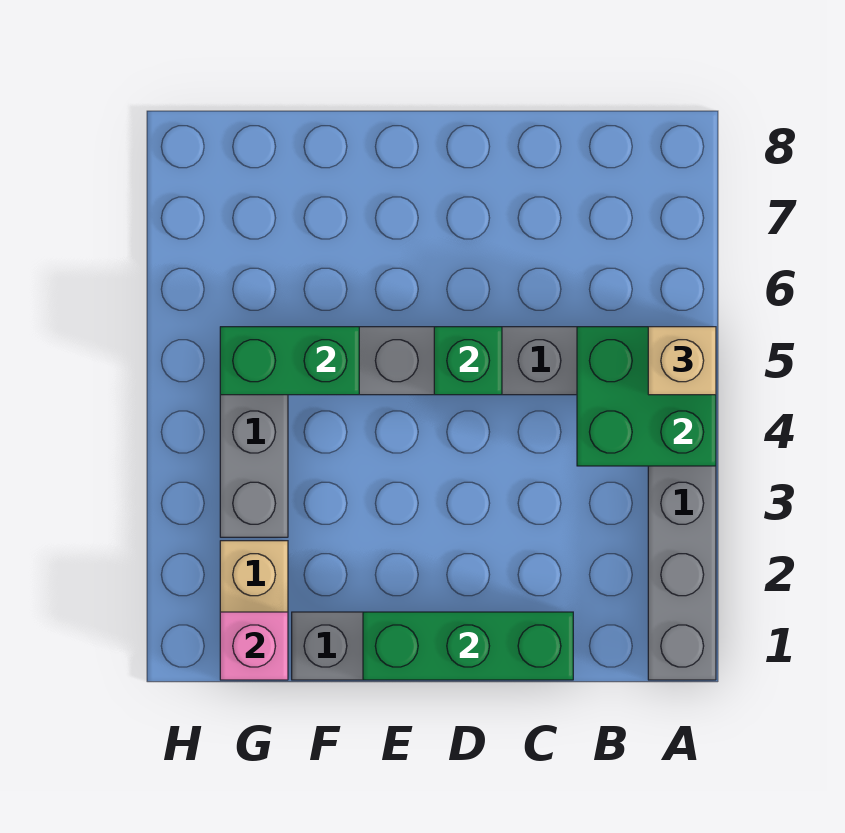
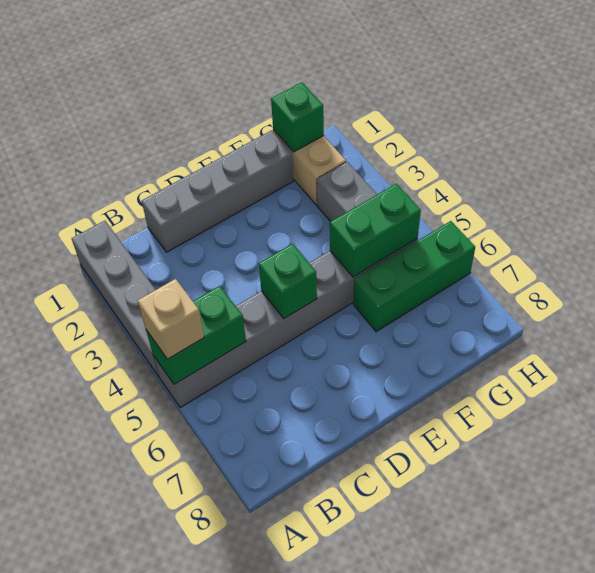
green 2x2 brick [577,327,716,466] -> green 1x2 brick [146,286,246,384]
green 1x3 brick [363,612,573,680] -> green 1x3 brick moved to [353,221,475,332]
pink 1x1 brick [220,612,288,680] -> green 1x1 brick [271,82,324,152]

